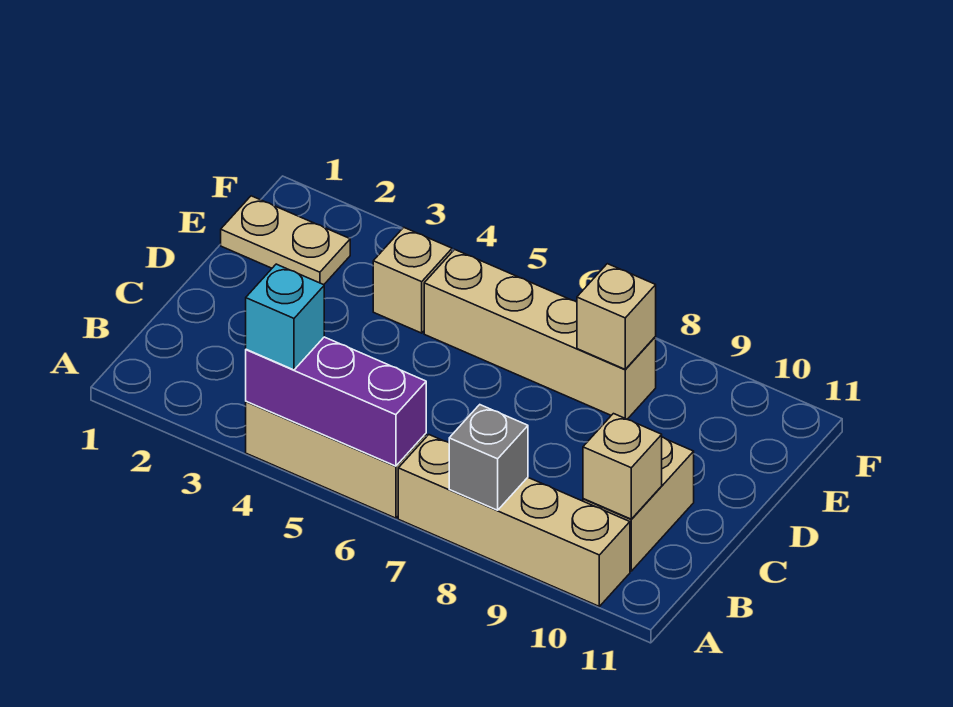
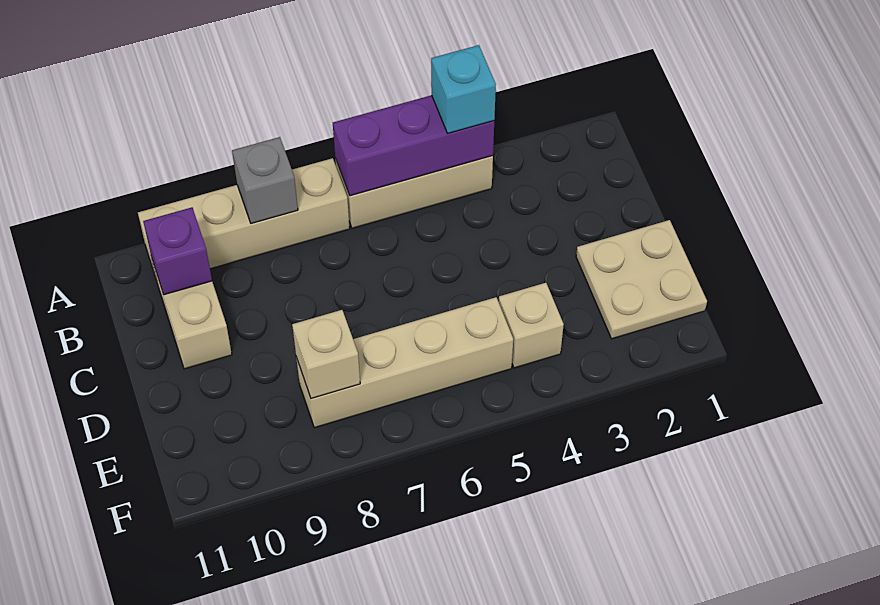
tan 1x1 brick [583,414,662,519] -> purple 1x1 brick [143,207,212,295]
tan 1x2 plate [221,196,350,285] -> tan 2x2 plate [576,220,707,339]

